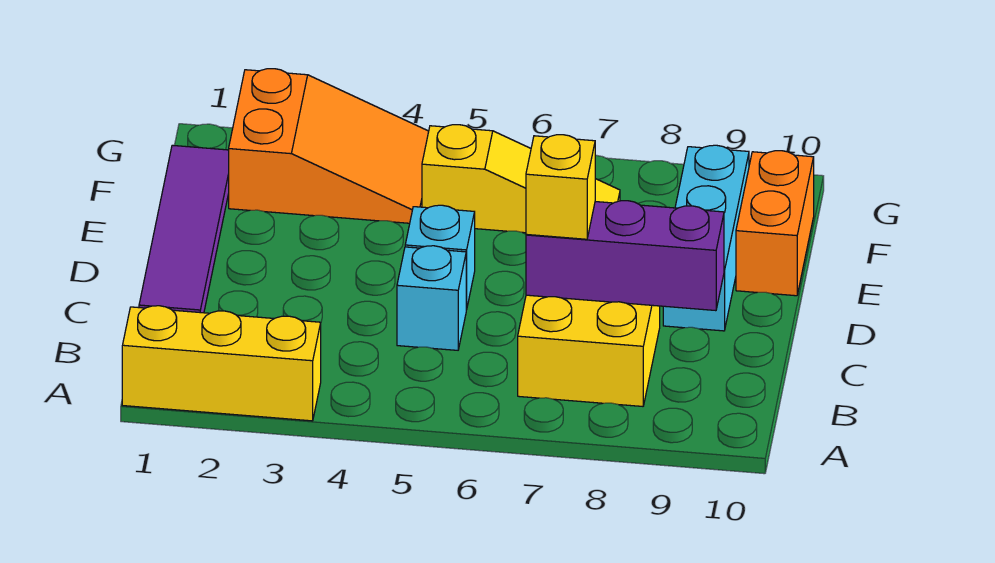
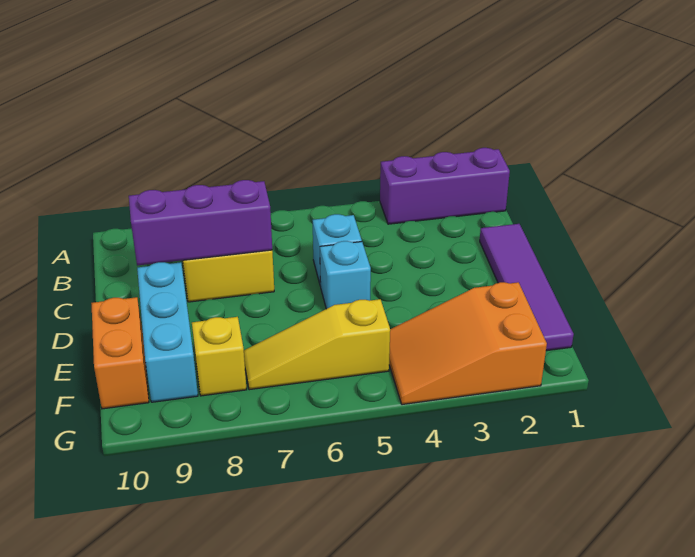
yellow 1x3 brick [122,306,321,421] -> purple 1x3 brick [380,148,510,224]
yellow 1x1 brick [526,135,595,239] -> yellow 1x1 brick moved to [192,317,247,396]

